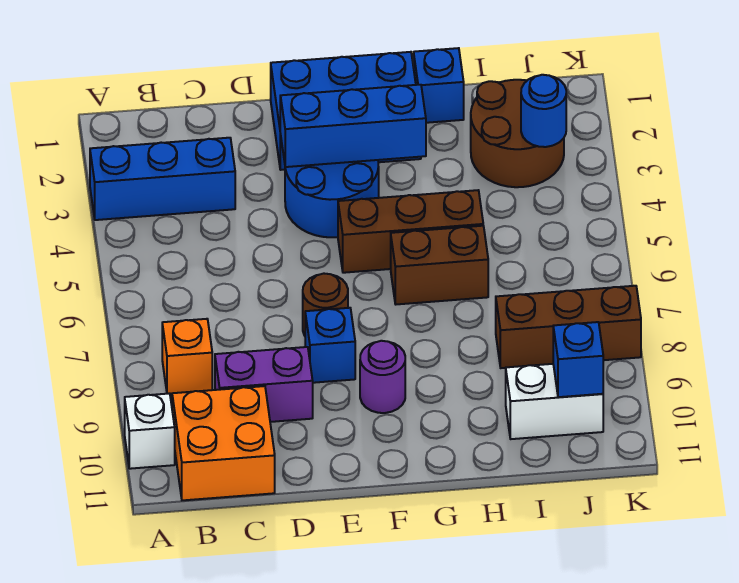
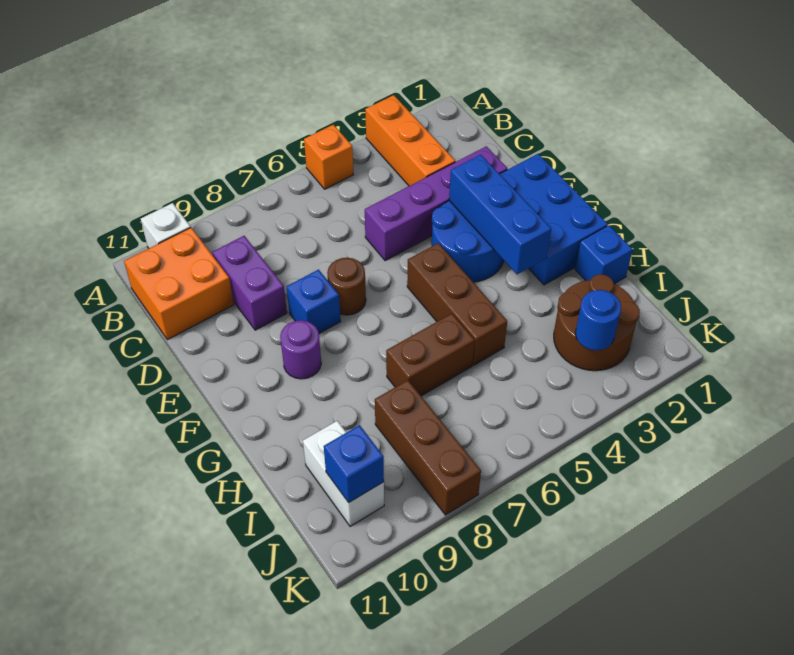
blue 1x3 brick [90,138,235,220] -> orange 1x3 brick [365,95,455,186]
orange 1x1 brick [162,319,212,394] -> orange 1x1 brick moved to [304,125,353,189]
none -> purple 1x4 brick [365,146,507,261]
brown 1x2 brick [391,226,488,304] -> brown 1x2 brick turned to [386,314,475,396]

